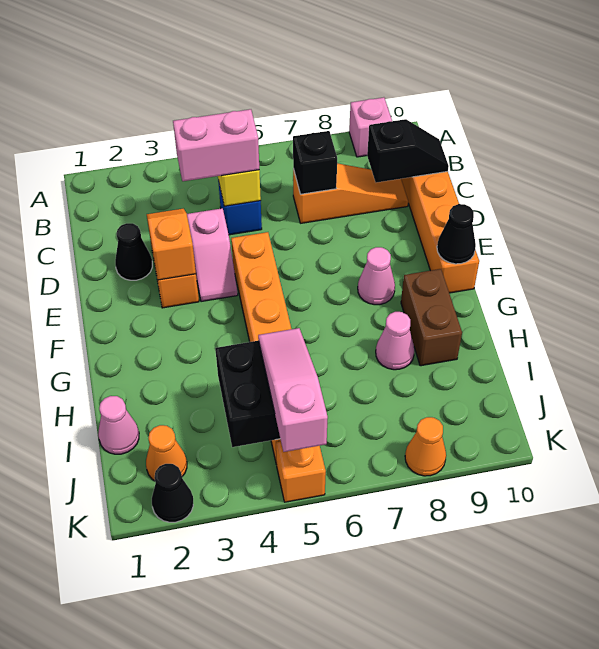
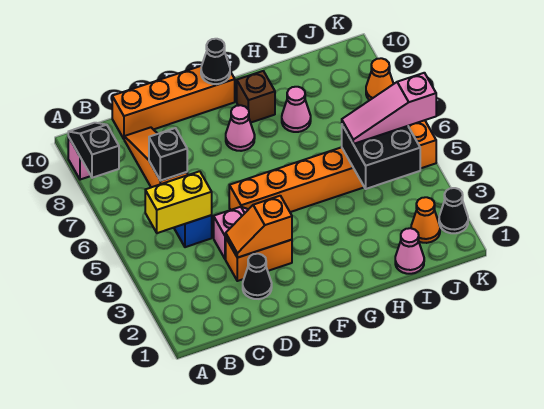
pink 1x2 brick [173,109,259,181] -> none
black 1x2 slope [367,119,449,183] -> black 1x2 slope moved to [68,123,119,178]
brown 1x2 brick [401,269,462,366] -> brown 1x1 brick [237,71,275,123]

